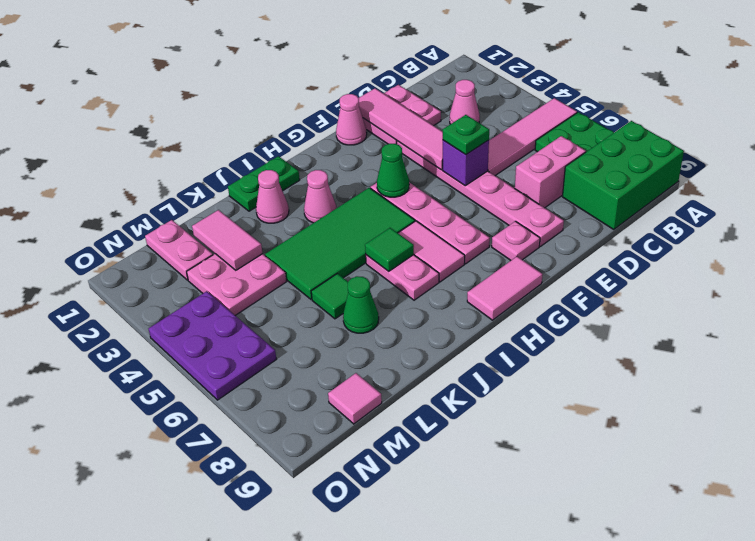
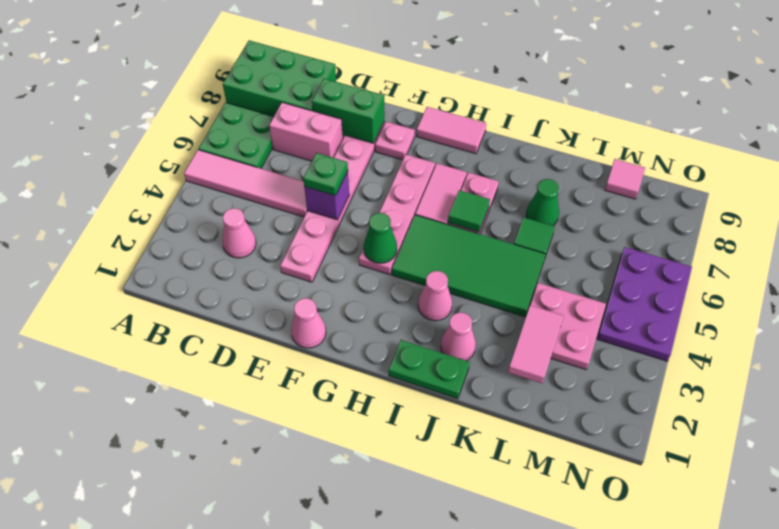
pink 2x2 plate [363,85,441,144] -> none
none -> green 1x2 brick [312,79,384,143]
pink 1x4 tile [359,88,443,170] -> none
pink 1x2 plate [145,220,213,280] -> none

